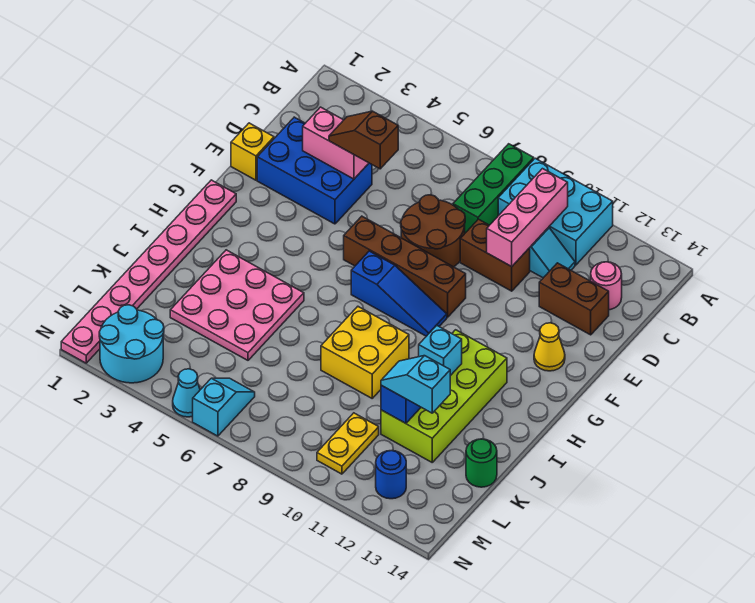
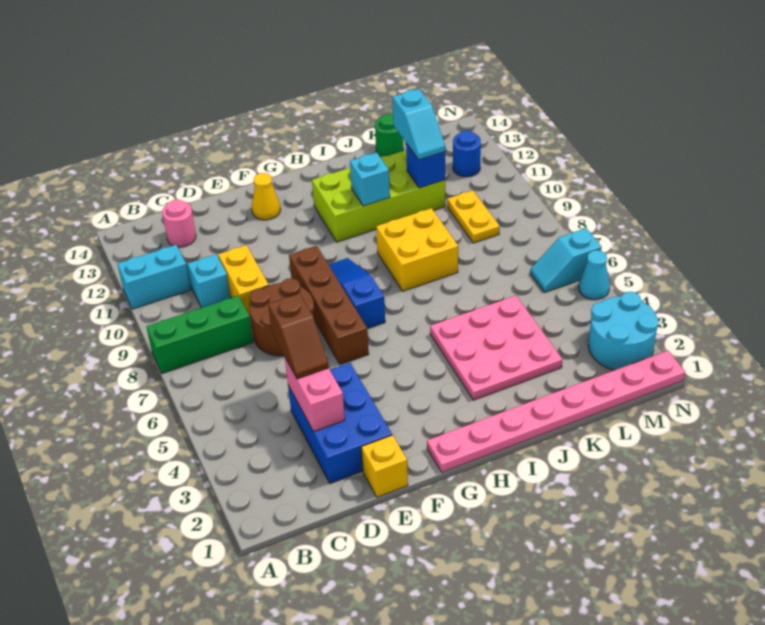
cyan 2x3 brick [498,158,613,265] -> cyan 1x2 brick [118,245,191,309]
pink 1x3 brick [487,169,568,267] -> none
brown 1x2 brick [460,219,530,291] -> yellow 1x2 brick [218,245,269,316]
brown 1x2 brick [539,263,609,335] -> none
yellow 1x2 plate [317,413,379,474] -> yellow 1x2 plate turned to [447,190,500,243]

